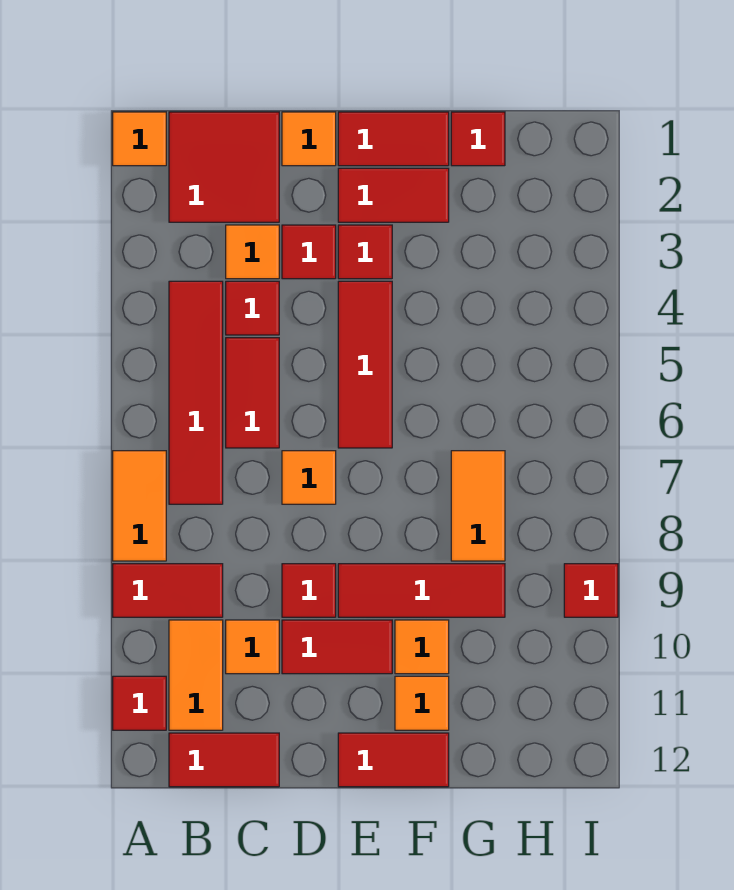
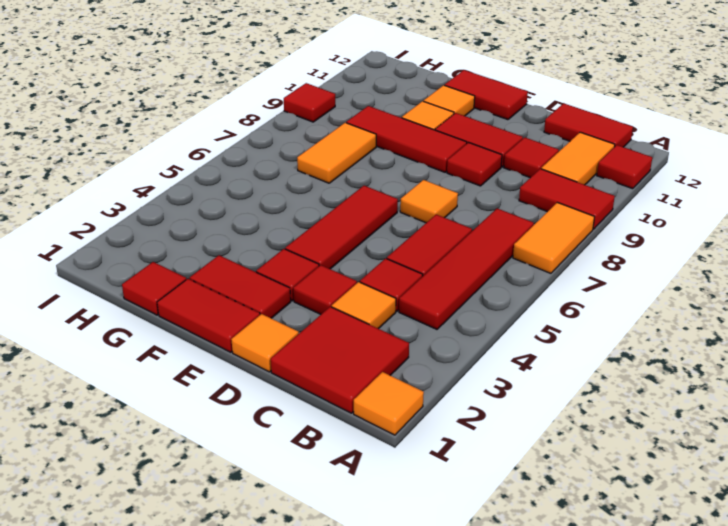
orange 1x1 tile [226,620,279,674] -> red 1x1 tile [504,137,559,178]

